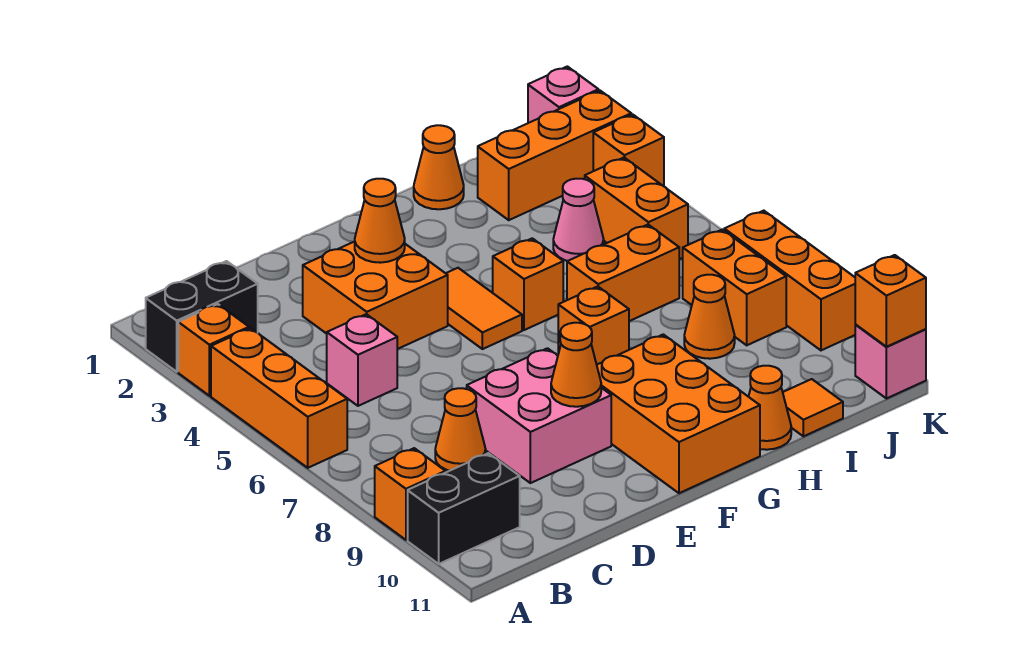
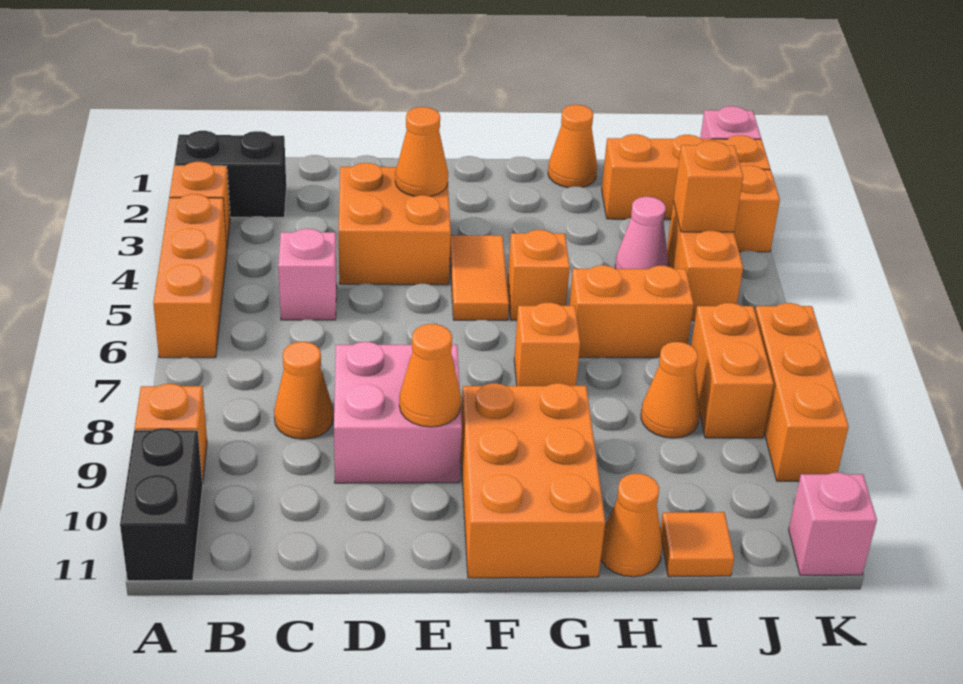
black 1x2 brick [408,453,520,564] -> black 1x2 brick turned to [120,428,203,581]
orange 1x1 brick [855,255,926,347] -> orange 1x1 brick moved to [674,141,743,232]

